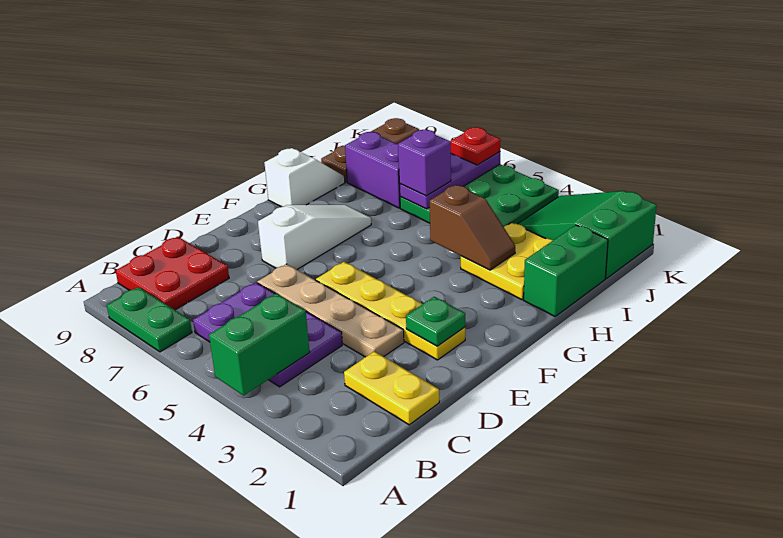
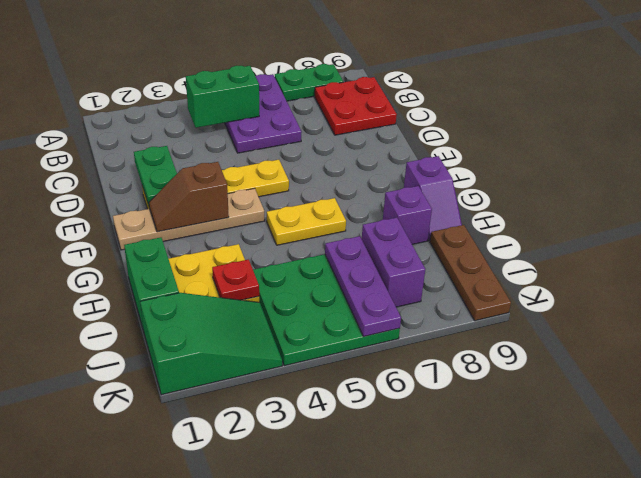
green 1x2 brick [209,294,310,395] -> green 1x2 brick turned to [186,66,259,128]
purple 2x3 plate [193,282,342,387] -> purple 2x3 plate turned to [225,74,302,153]
yellow 1x2 plate [344,351,439,425] -> yellow 1x2 plate moved to [267,198,346,245]
tan 1x4 plate [257,264,404,357] -> tan 1x4 plate moved to [113,188,265,250]
green 1x1 plate [406,297,465,346] -> green 1x2 plate [134,146,177,205]
white 1x3 slope [258,205,371,270] -> none
white 1x2 slope [264,148,345,207] -> purple 1x2 slope [404,156,462,241]
brown 1x2 slope [430,185,515,270] -> brown 1x2 slope moved to [149,162,229,232]
purple 1x1 brick [398,130,451,196] -> purple 1x1 brick moved to [383,186,432,244]
purple 1x2 brick [345,132,400,208] -> purple 1x2 brick turned to [362,218,425,307]
red 1x1 plate [450,127,501,165] -> red 1x1 plate moved to [212,259,259,300]

